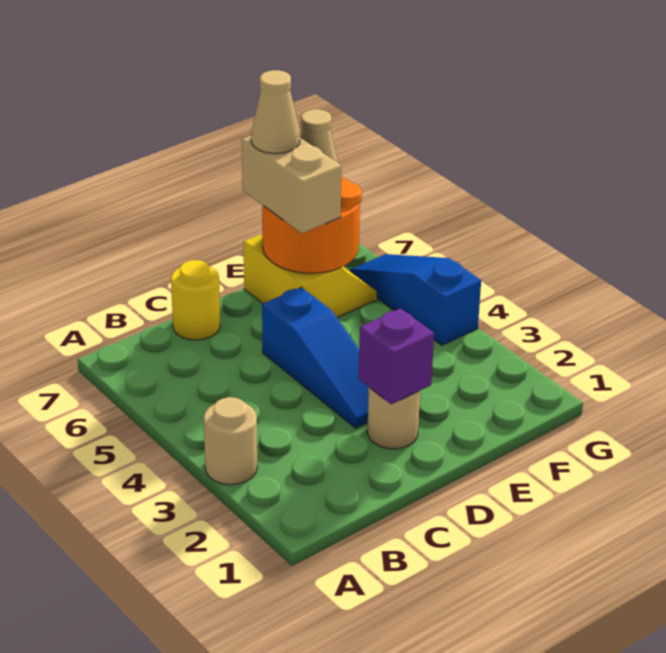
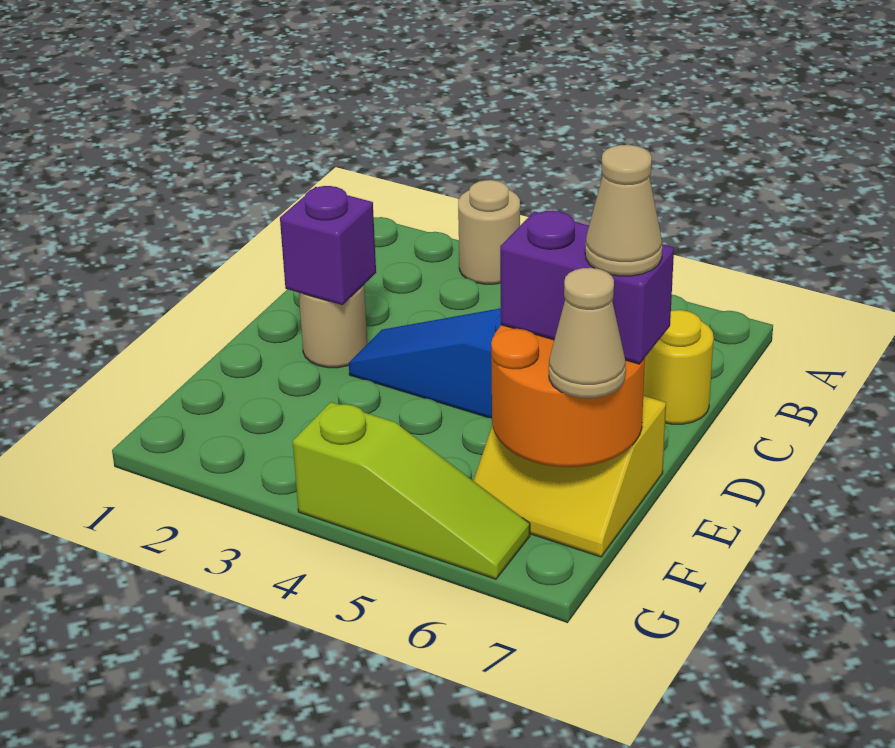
tan 1x2 brick [242,136,341,233] -> purple 1x2 brick [500,211,674,364]
blue 1x3 slope [350,254,481,345] -> lime 1x3 slope [293,402,530,579]

